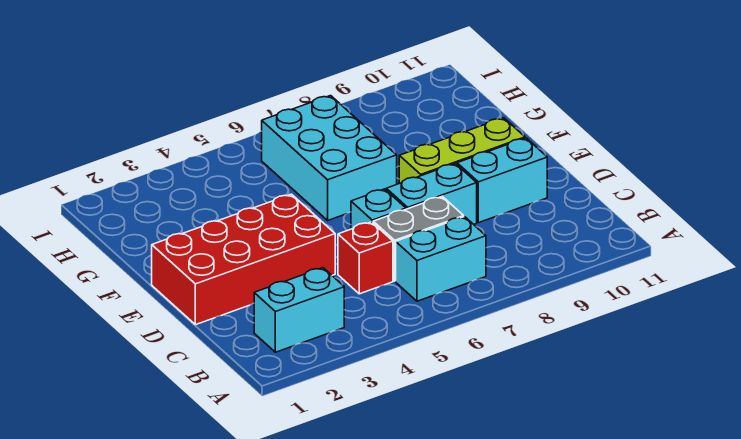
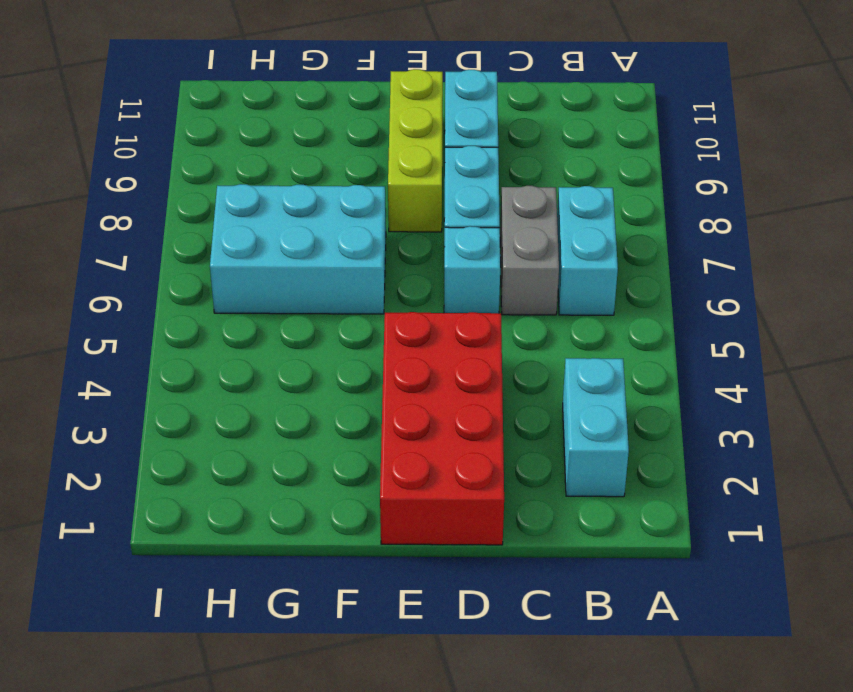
red 1x1 brick [338,222,393,294] -> none

